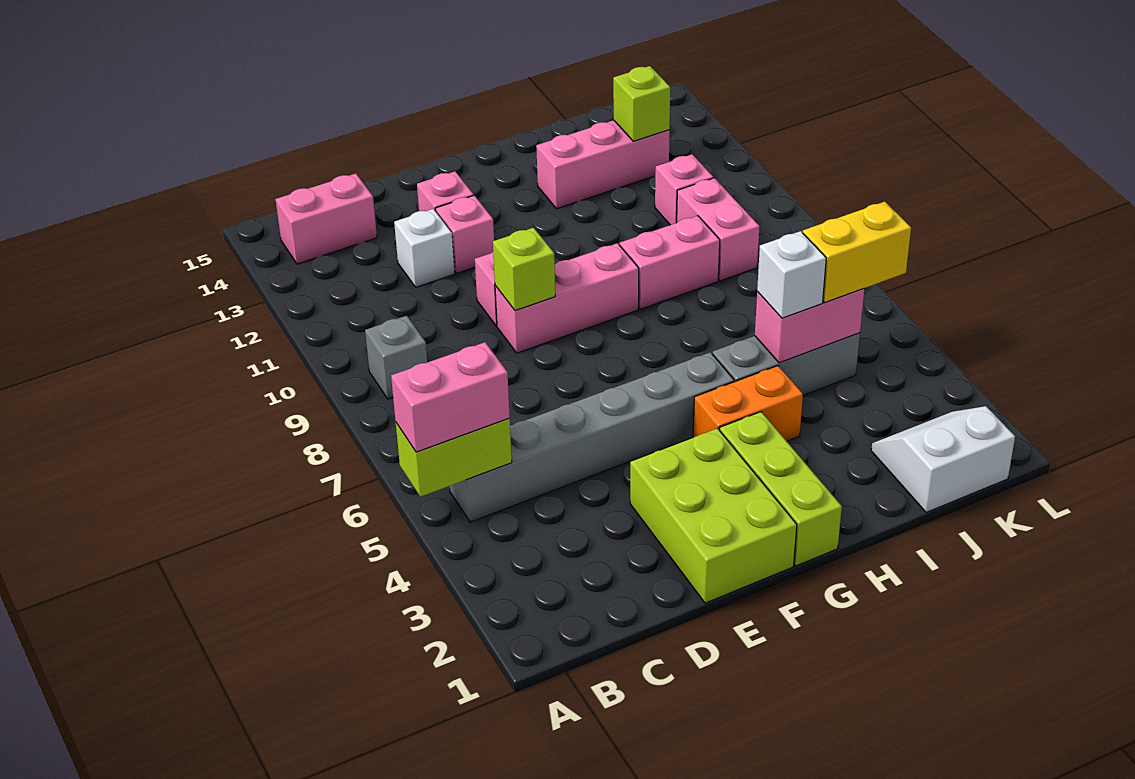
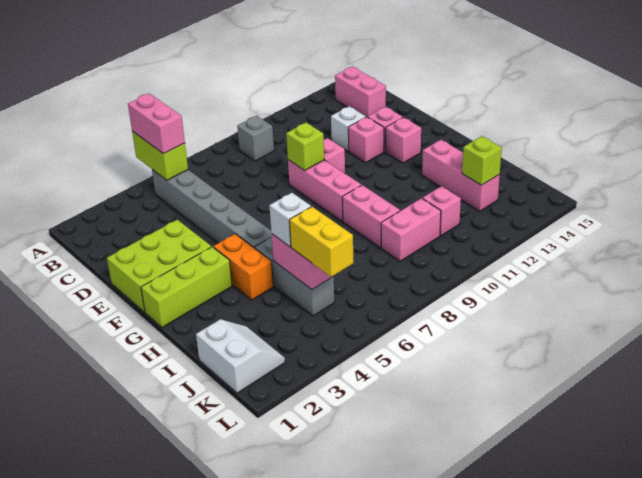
none -> pink 1x1 brick [386,117,421,163]

